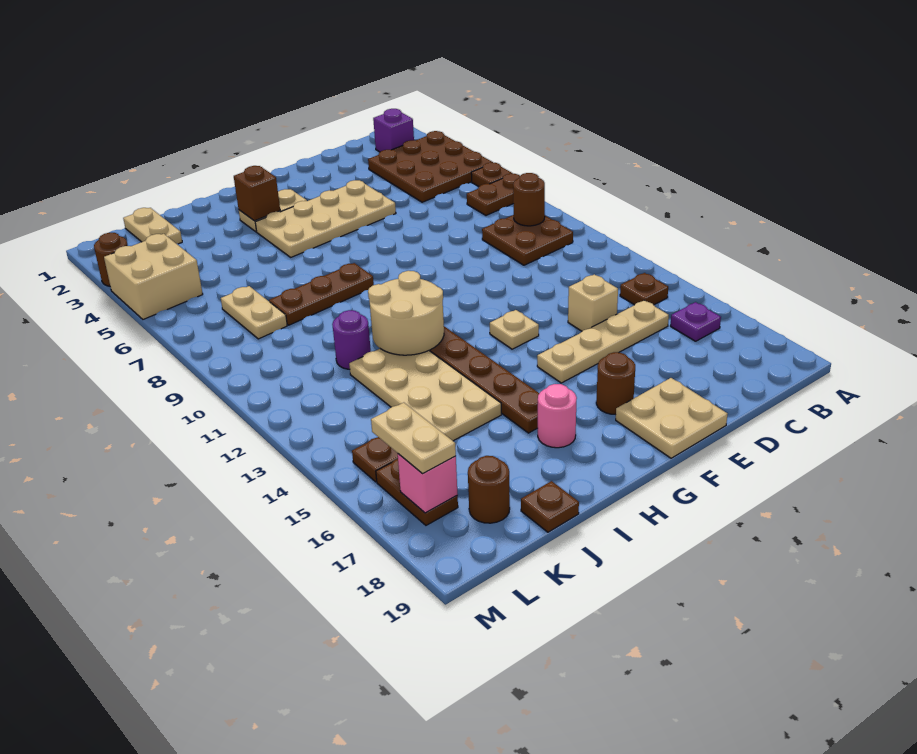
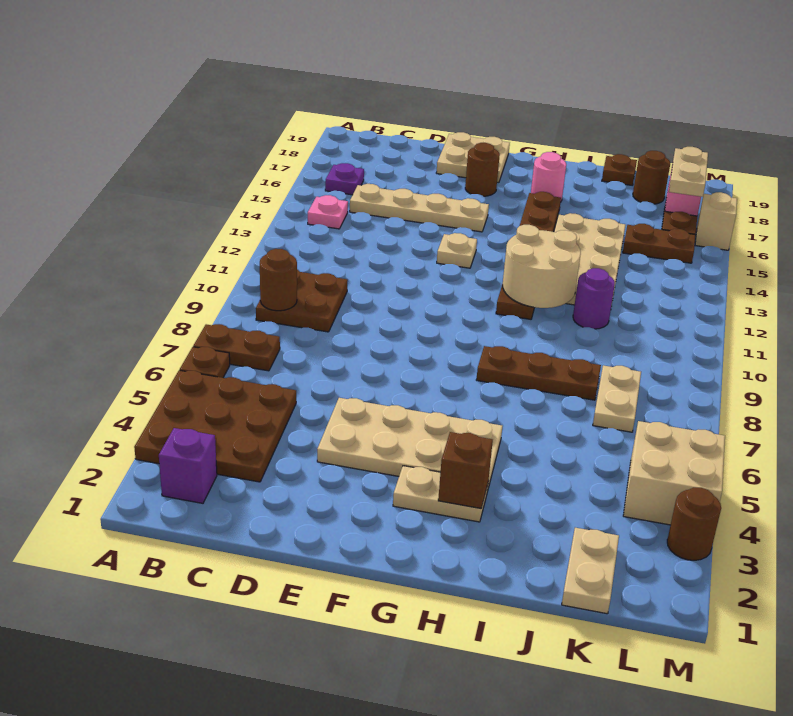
brown 1x1 plate [620,273,668,305] -> pink 1x1 plate [308,195,348,229]
tan 1x1 brick [568,274,618,331] -> tan 1x1 brick moved to [695,192,737,250]

